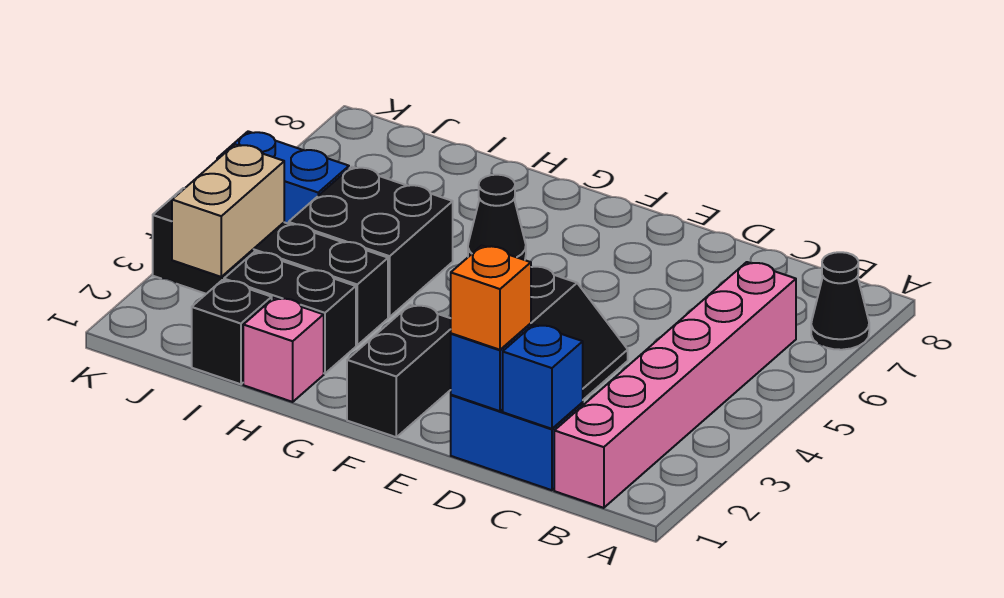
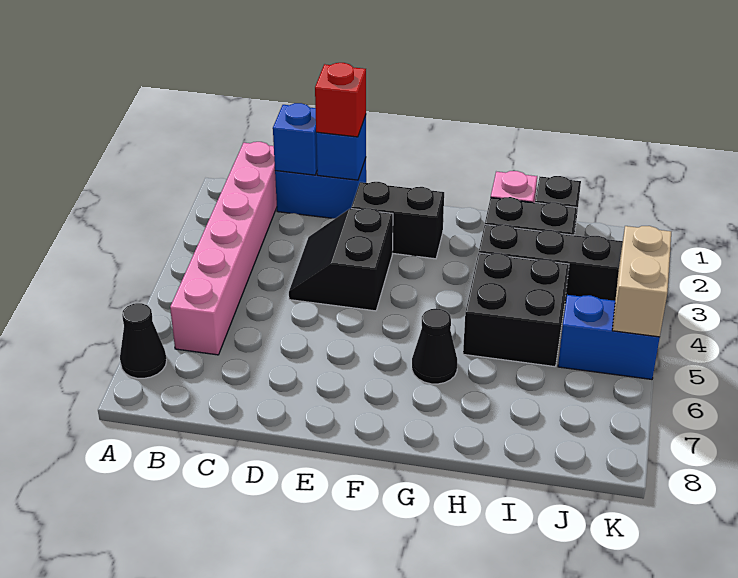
orange 1x1 brick [451,246,531,350] -> red 1x1 brick [315,63,366,137]
black 1x2 brick [347,305,451,437] -> black 1x2 brick turned to [351,182,444,259]
tan 1x2 brick [172,144,284,277] -> tan 1x2 brick moved to [612,226,671,337]

